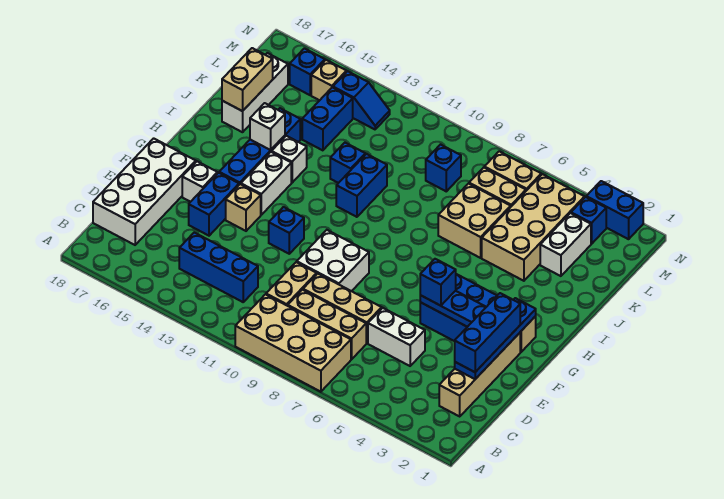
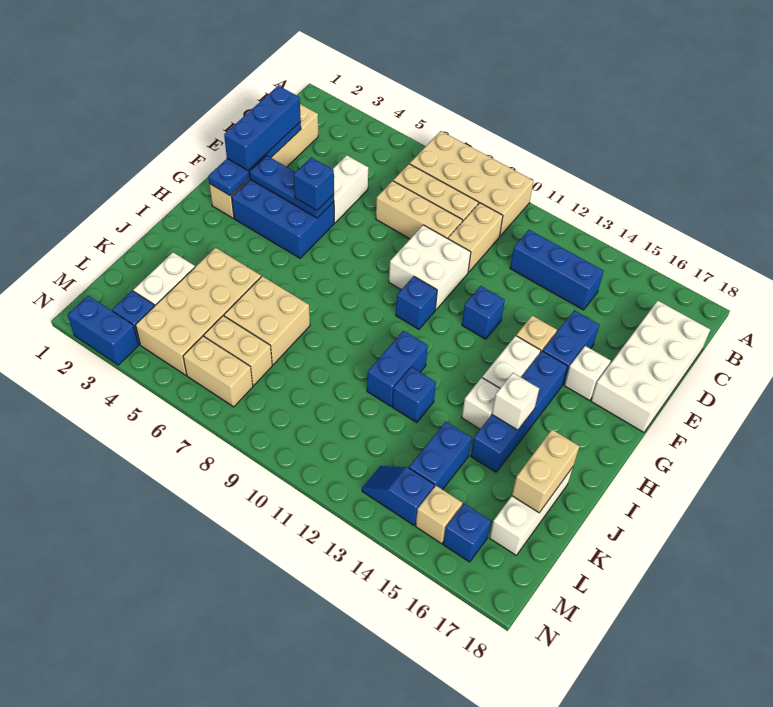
white 1x2 brick [368,308,425,366] -> white 1x2 brick turned to [333,155,368,223]
blue 1x1 brick [426,145,461,191] -> blue 1x1 brick moved to [396,276,437,329]

